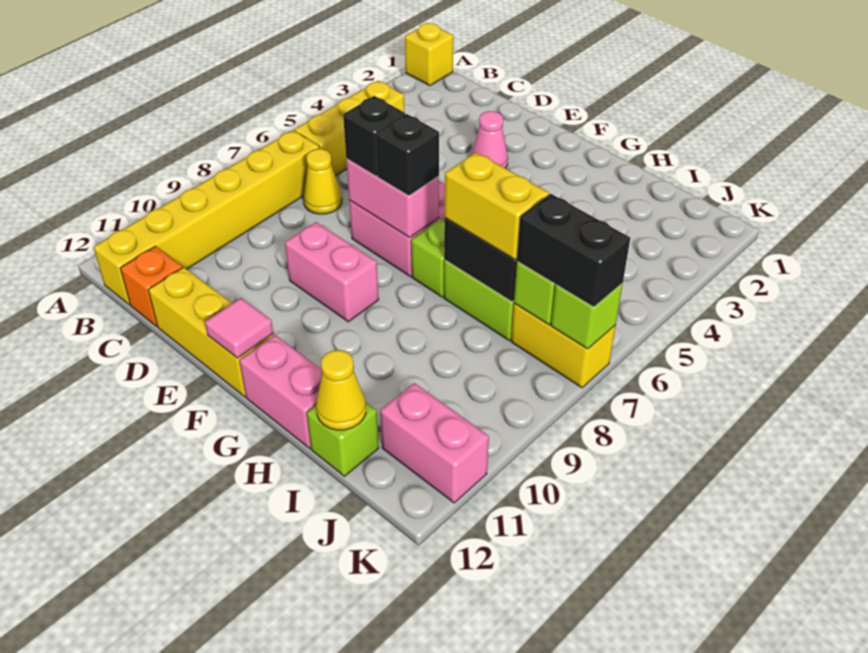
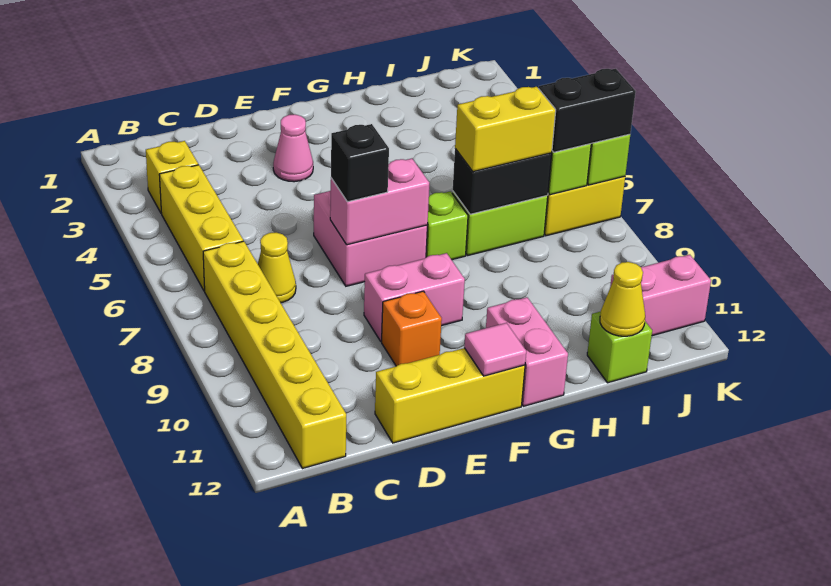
yellow 1x1 brick [405,23,453,86] -> yellow 1x1 brick moved to [146,141,198,213]
orange 1x1 brick [120,246,183,326] -> orange 1x1 brick moved to [382,291,442,366]
black 1x1 brick [376,114,439,196] -> none
pink 1x2 brick [239,335,322,449] -> pink 1x2 brick turned to [486,297,568,406]

